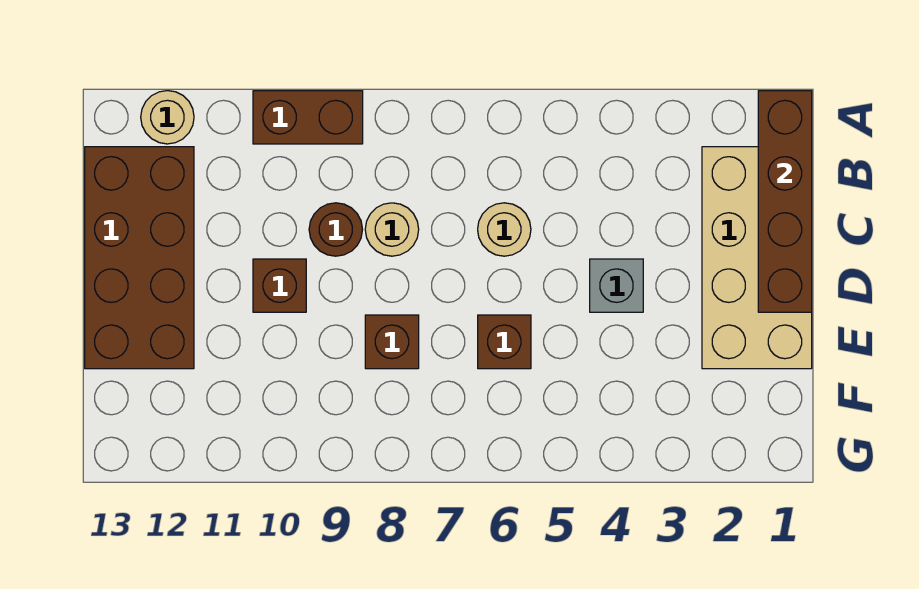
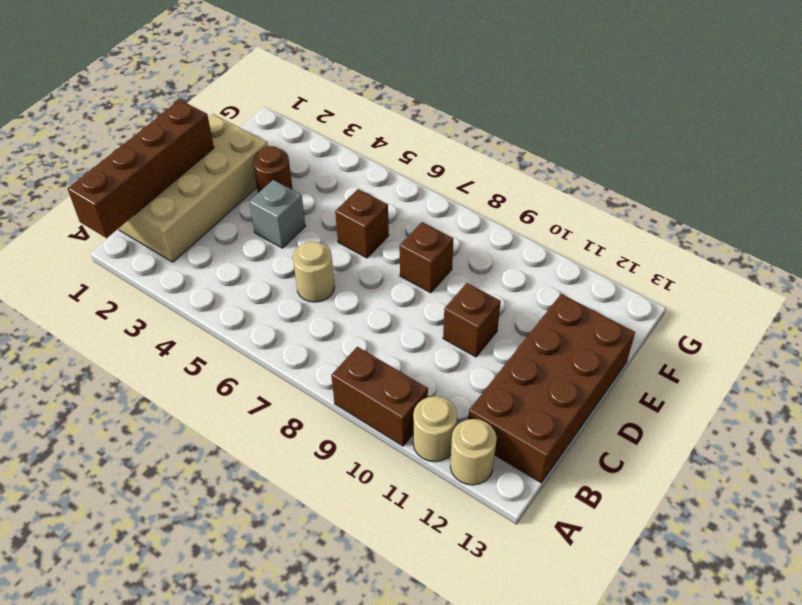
tan 1x1 round brick [365,203,419,256] -> tan 1x1 round brick moved to [413,396,457,462]
brown 1x1 round brick [309,203,363,256] -> brown 1x1 round brick moved to [253,146,293,193]

